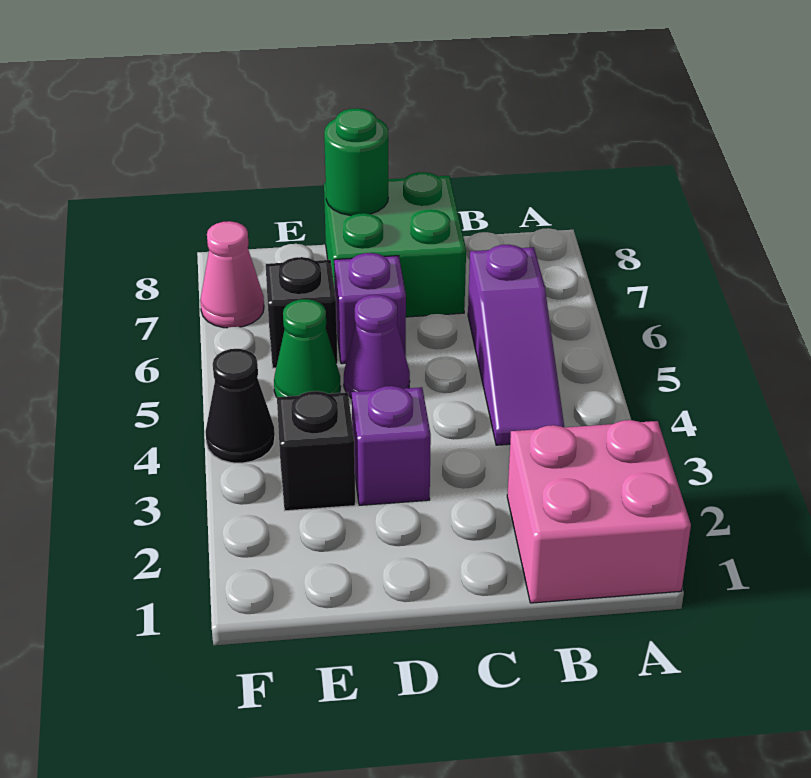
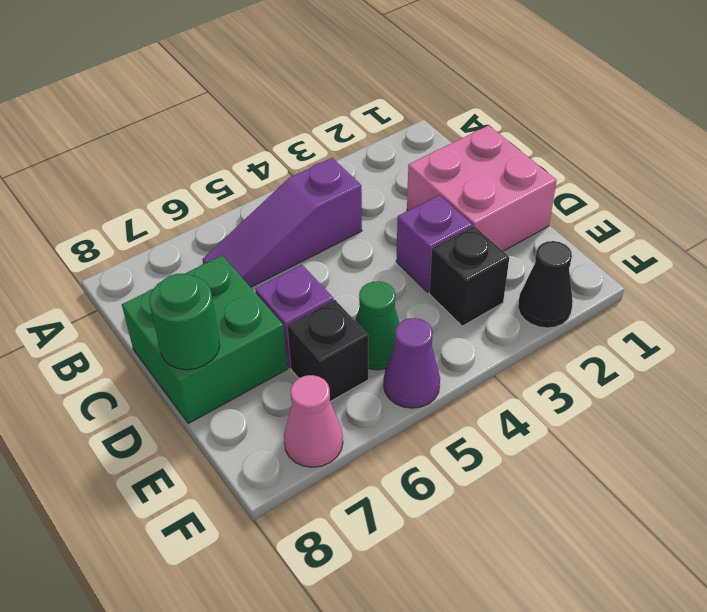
pink 2x2 brick [507,420,691,603] -> pink 2x2 brick moved to [407,125,557,251]
purple 1x3 slope [468,245,564,445] -> purple 1x3 slope turned to [202,158,362,287]
purple 1x1 cone [344,295,410,399] -> purple 1x1 cone moved to [384,318,440,408]
black 1x1 cone [205,349,275,463] -> black 1x1 cone moved to [518,241,573,328]

